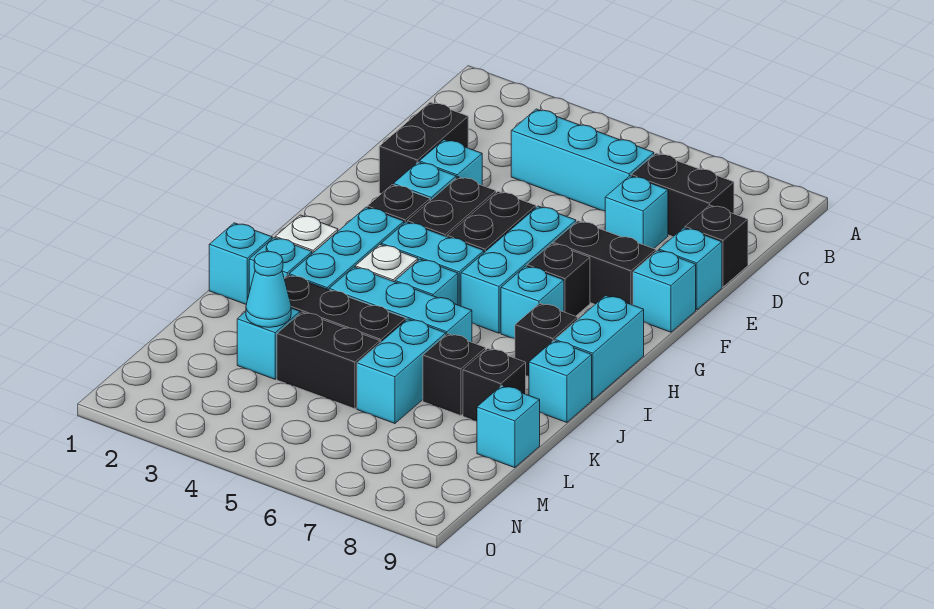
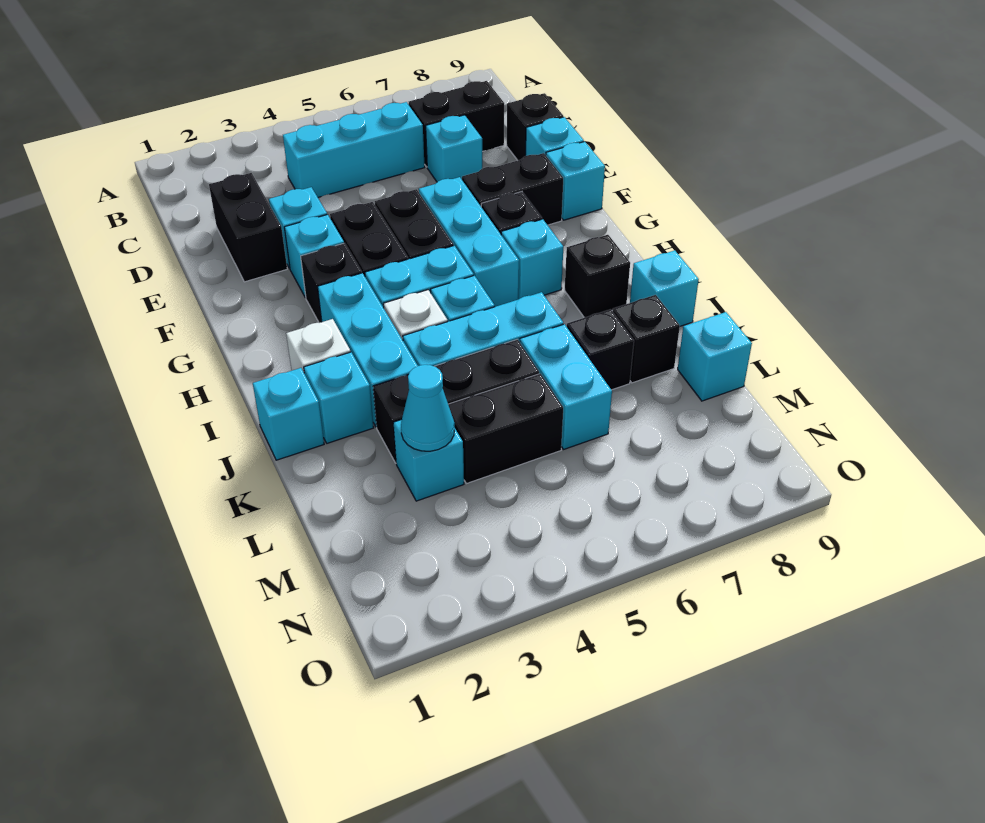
cyan 1x2 brick [555,296,644,400] -> none

